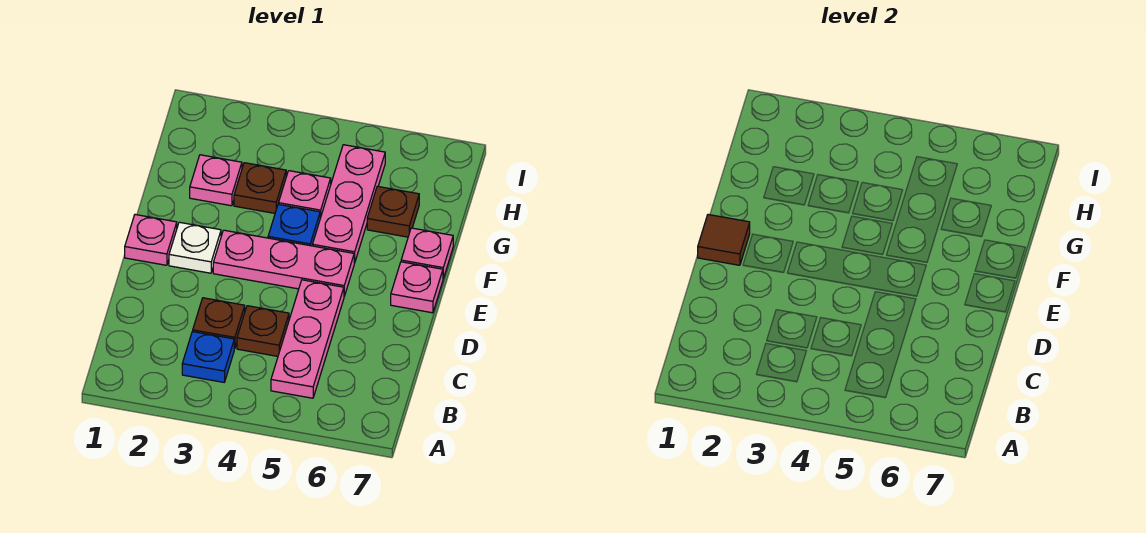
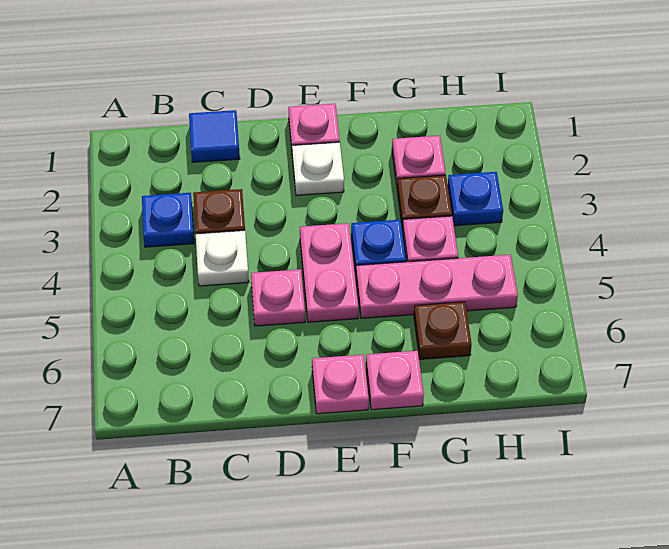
pink 1x3 plate [271,280,344,398] -> pink 1x1 plate [251,269,305,326]
none -> blue 1x1 tile [189,110,240,162]
brown 1x1 plate [237,306,289,356] -> white 1x1 plate [196,230,249,286]
brown 1x1 tile [698,215,750,265] -> none
pink 1x3 plate [213,230,354,296] -> pink 1x2 plate [300,223,358,322]
none -> blue 1x1 plate [448,172,503,226]

